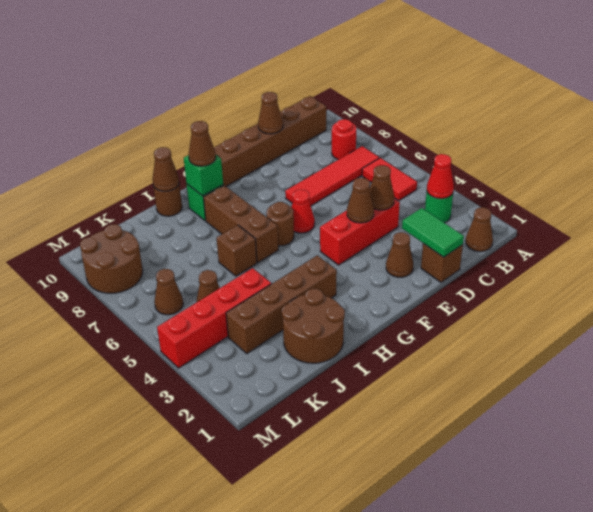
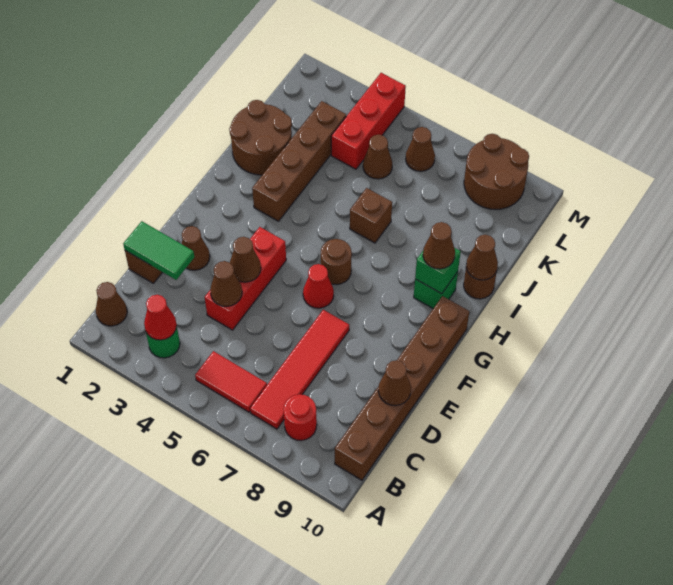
brown 1x3 brick [204,185,278,263] -> none
red 1x4 brick [157,268,271,368] -> red 1x3 brick [331,73,406,169]

